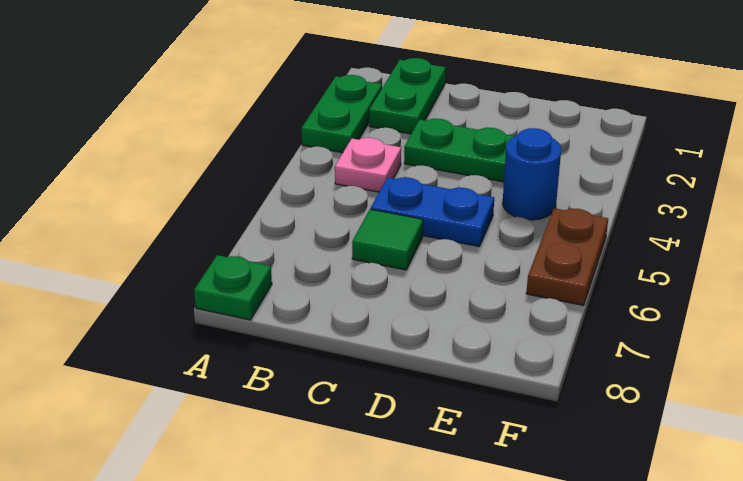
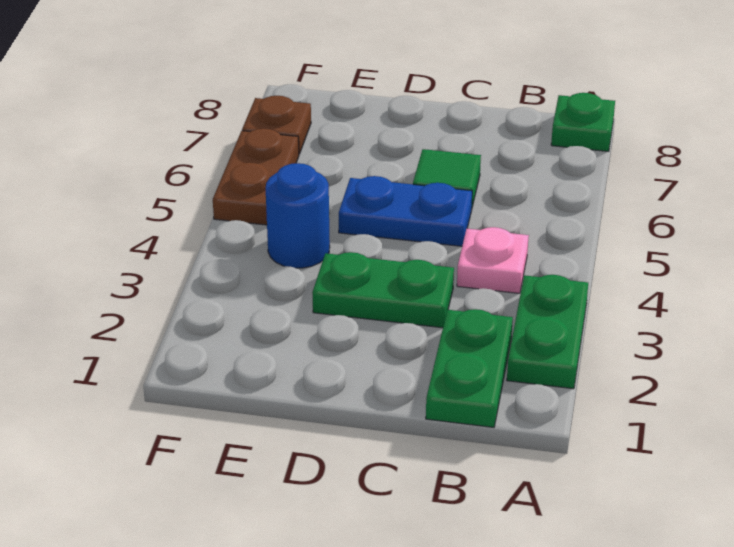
none -> brown 1x1 plate [242,96,311,154]

